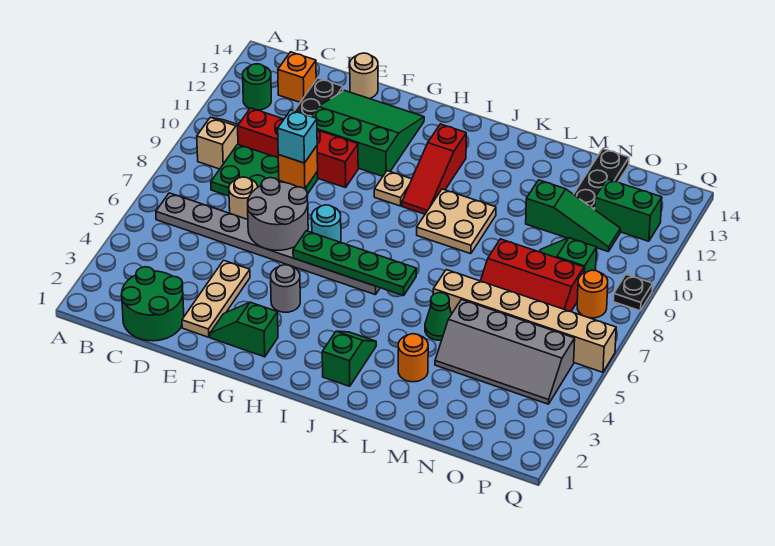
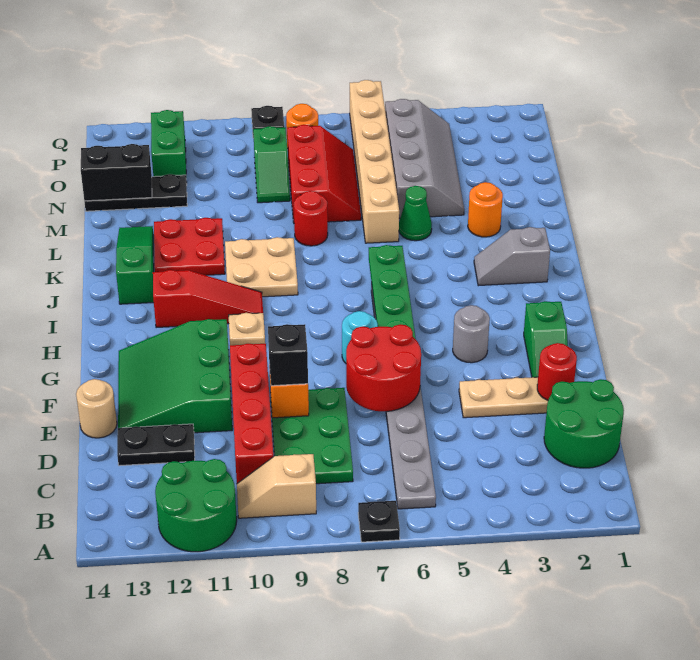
none -> black 1x1 plate [358,501,400,542]
green 1x1 round brick [243,64,271,110] -> green 2x2 round brick [155,459,237,552]
orange 1x1 brick [278,52,316,102] -> none
tan 1x1 round brick [229,177,258,219] -> none
none -> red 1x1 round brick [537,343,577,400]
grey 2x2 round brick [248,178,308,250] -> red 2x2 round brick [346,325,421,411]
cyan 1x1 brick [278,110,317,163] -> black 1x1 brick [268,324,308,386]
green 1x2 slope [322,331,376,386] -> grey 1x2 slope [474,227,550,286]
none -> red 2x2 plate [154,218,225,275]
none -> red 1x1 round brick [294,191,328,246]
green 1x3 slope [526,180,620,251] -> green 1x3 slope moved to [116,226,154,304]
none -> black 1x2 brick [81,144,152,201]

